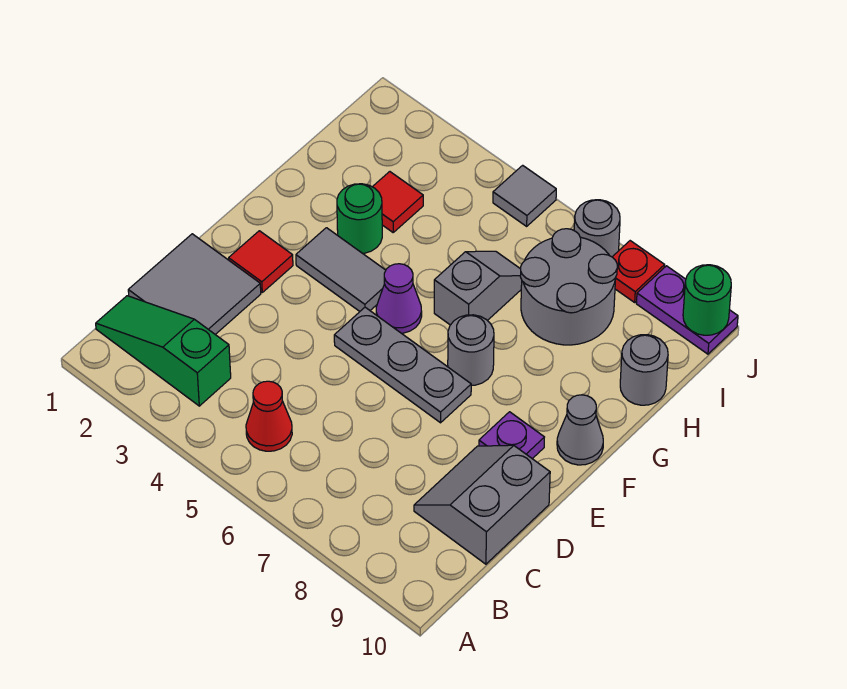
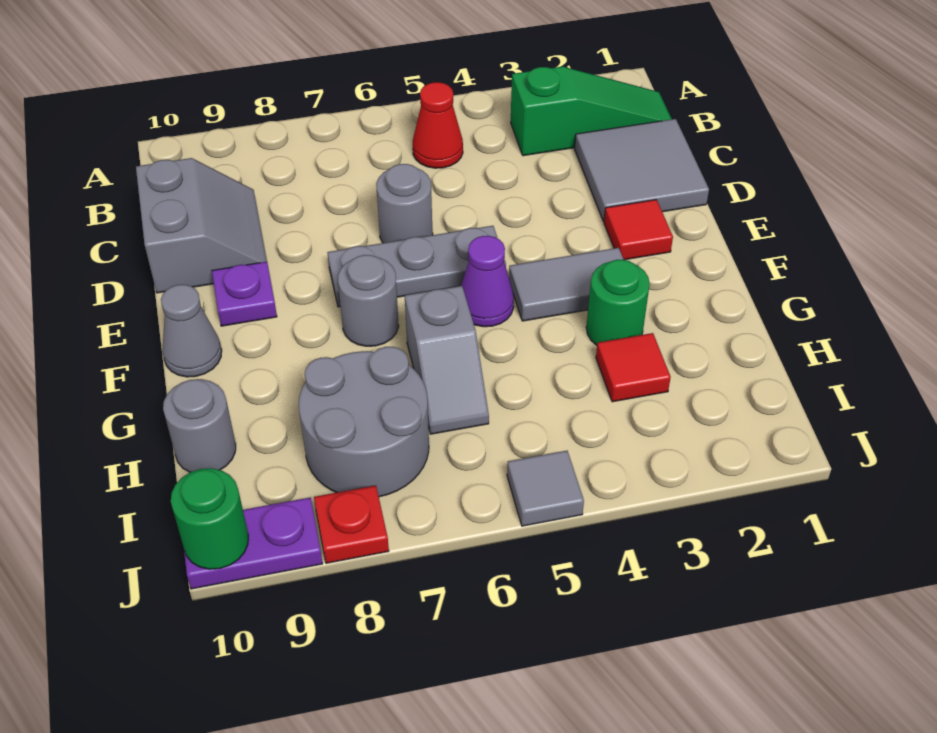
grey 1x1 round brick [574,200,620,257] -> grey 1x1 round brick moved to [376,164,433,243]

